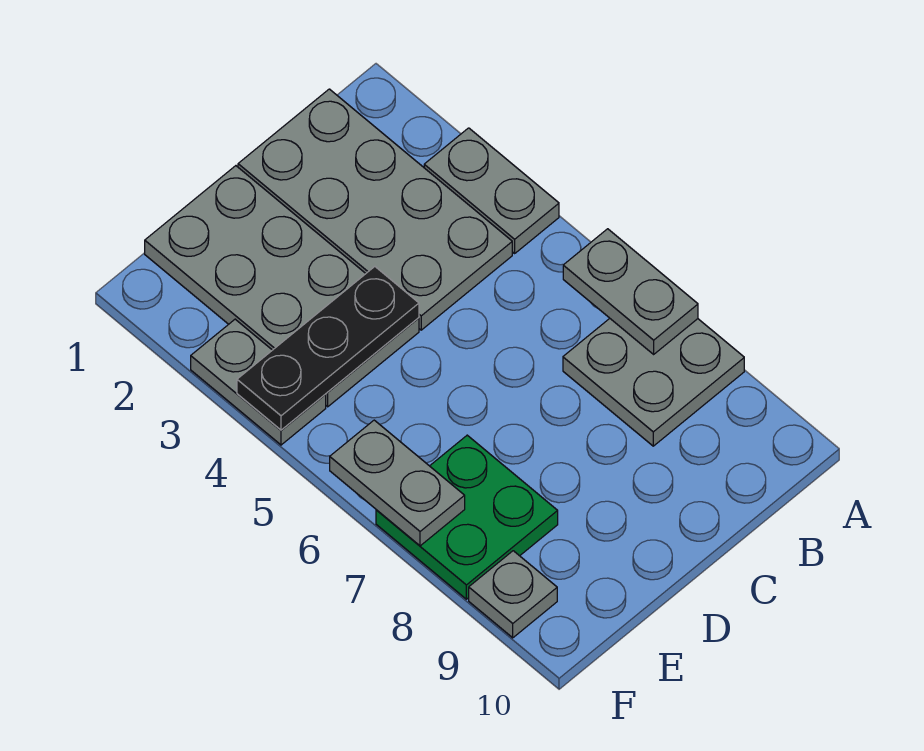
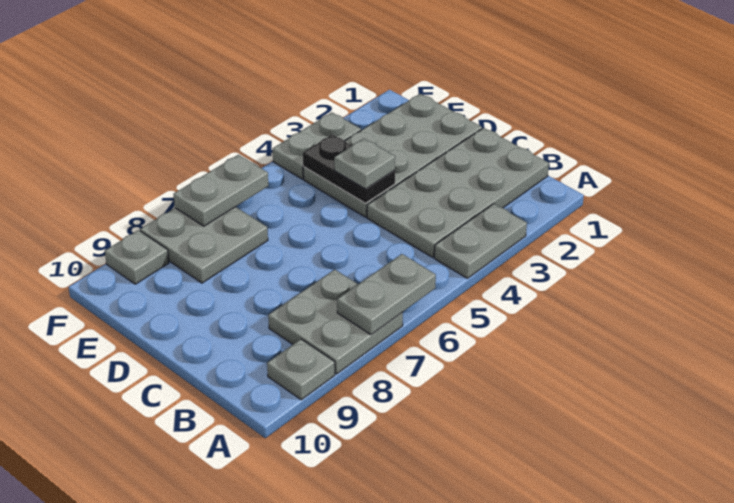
none -> grey 1x1 plate [267,339,335,400]
black 1x3 plate [237,267,419,430] -> black 1x2 plate [303,134,395,203]
none -> grey 1x1 plate [334,139,395,189]
green 2x2 plate [376,435,558,599] -> grey 2x2 plate [140,207,268,283]

